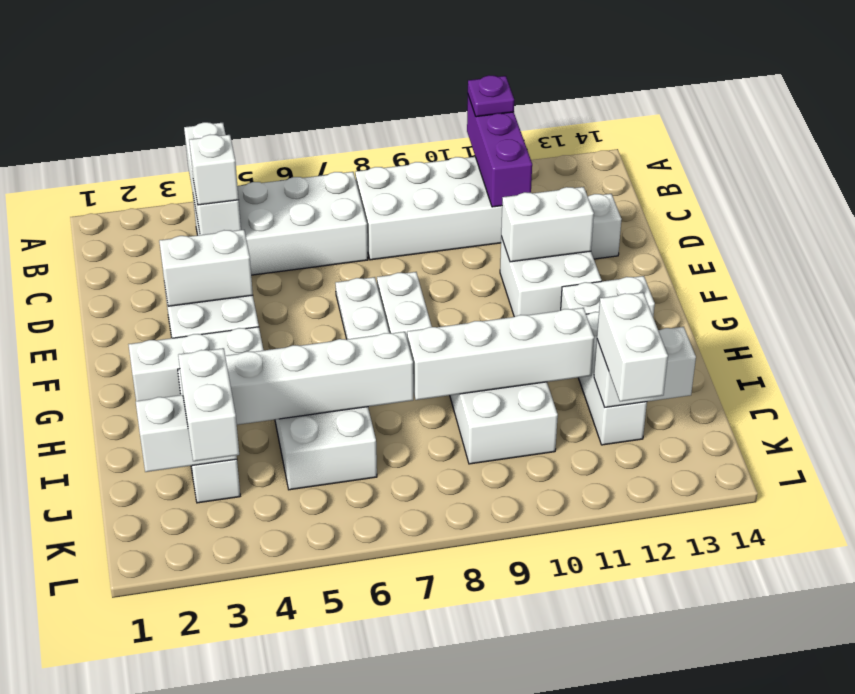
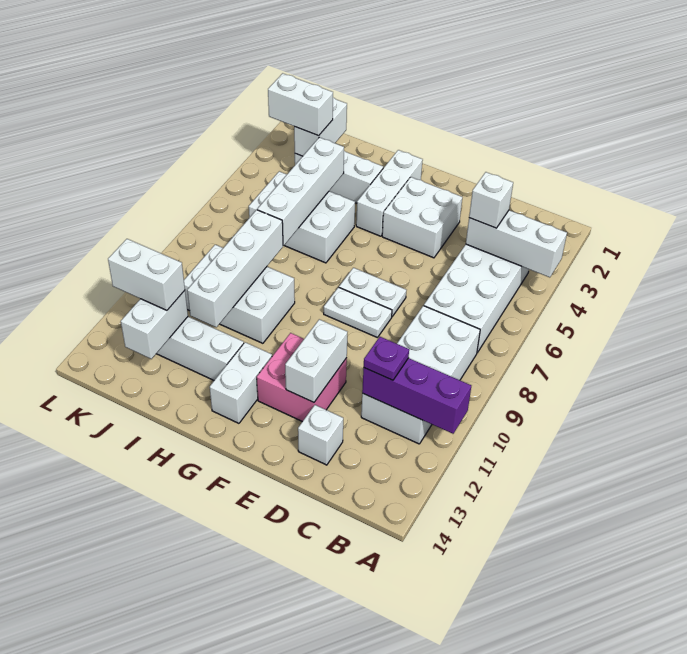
purple 1x1 plate [468,75,514,117] -> purple 1x1 plate moved to [364,337,409,380]
white 1x2 brick [159,230,253,306] -> none
white 2x2 brick [500,237,602,317] -> pink 2x2 brick [257,333,347,422]

